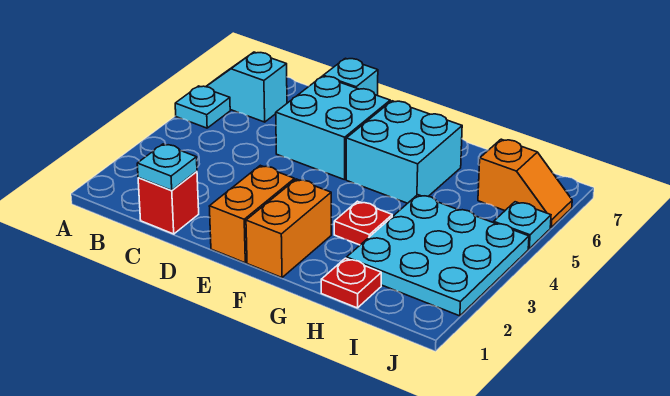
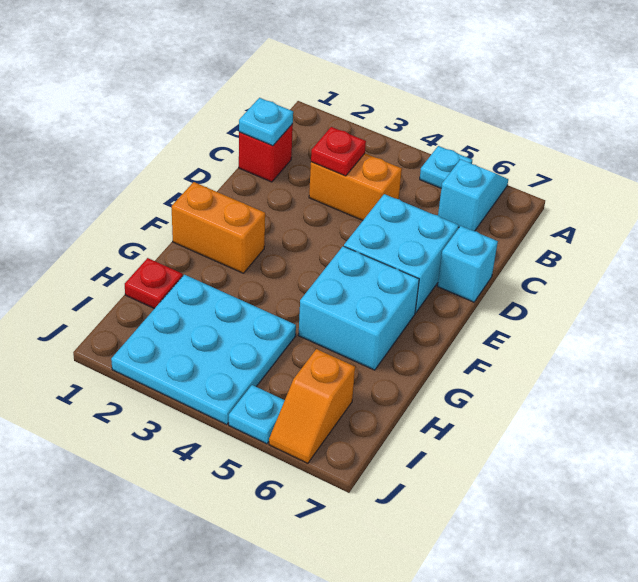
orange 1x2 brick [209,165,295,263] -> orange 1x2 brick moved to [309,153,402,220]
red 1x1 plate [334,201,392,245] -> red 1x1 plate moved to [311,127,366,176]

